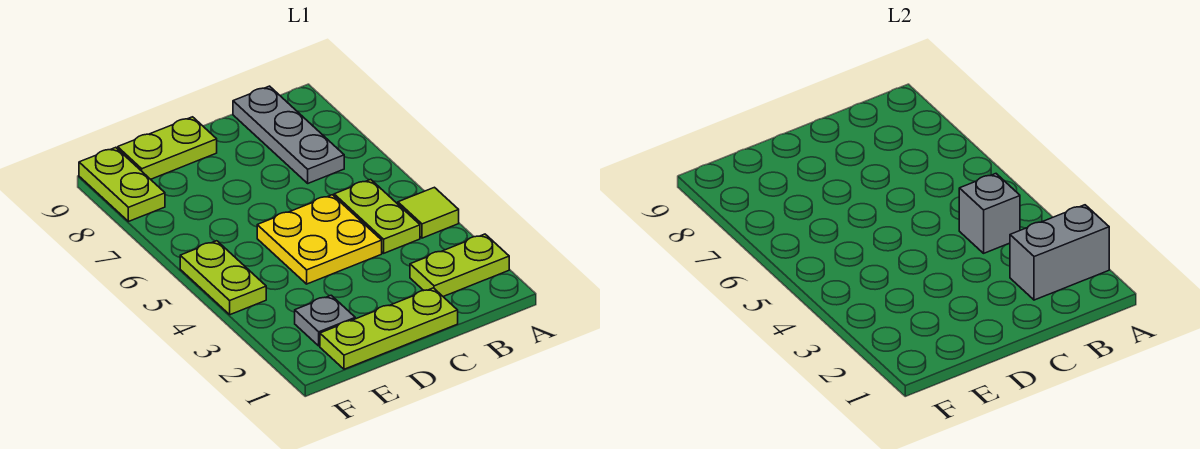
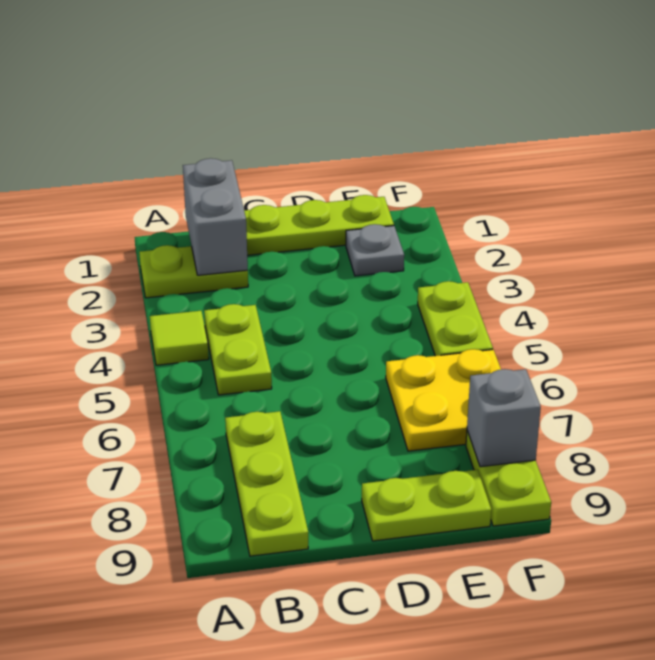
grey 1x2 brick [1010,205,1109,300] -> grey 1x2 brick turned to [183,158,248,275]
grey 1x1 brick [959,174,1020,253] -> grey 1x1 brick moved to [467,369,541,467]
grey 1x3 plate [233,86,344,183] -> lime 1x3 plate [225,411,308,556]
yellow 2x2 plate [257,195,382,284] -> yellow 2x2 plate moved to [386,349,501,451]

